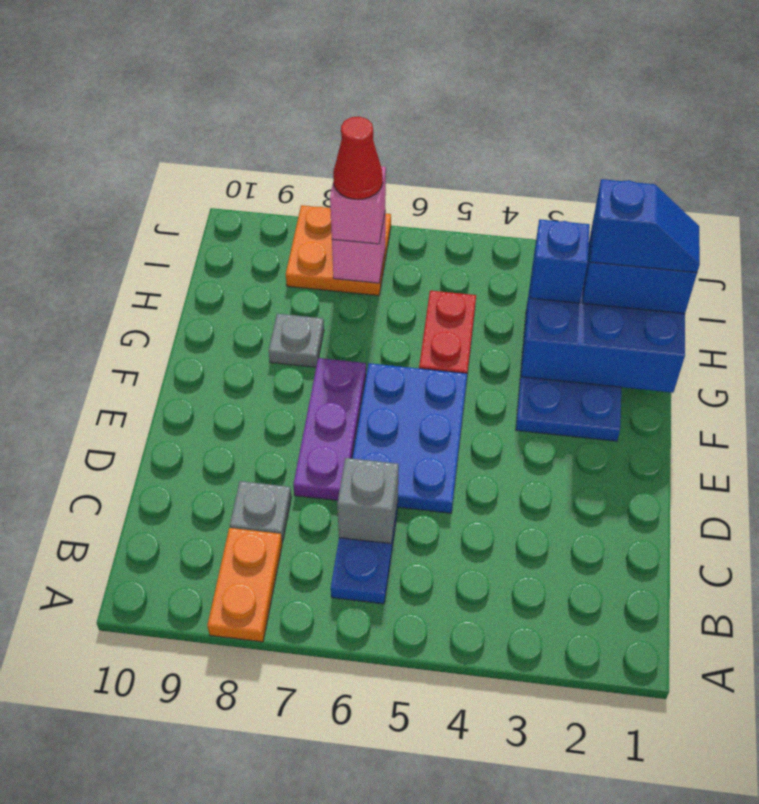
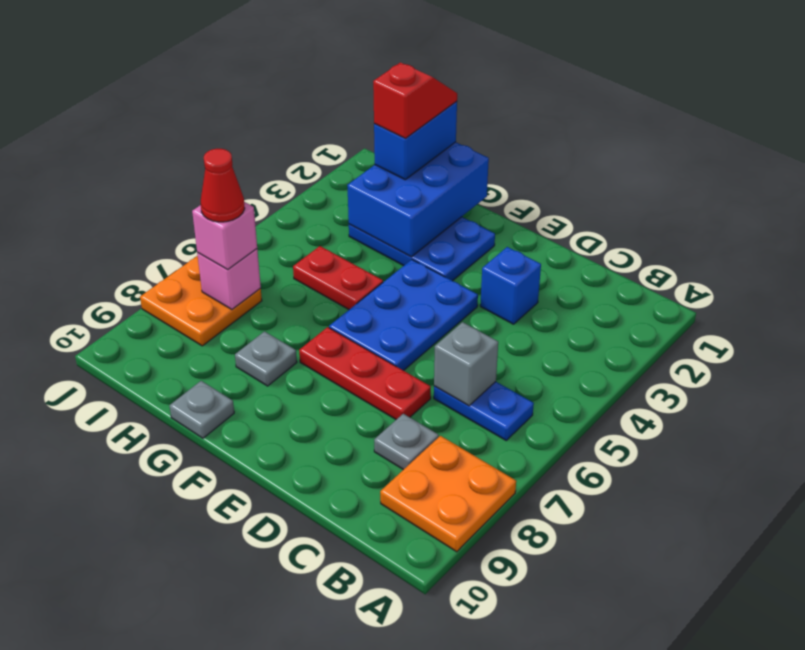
orange 1x2 plate [207,528,282,642] -> orange 2x2 plate [380,436,516,552]
blue 2x3 plate [352,363,467,513] -> blue 2x3 plate turned to [329,260,478,371]
purple 1x3 plate [293,358,366,500] -> red 1x3 plate [299,327,431,420]
none -> grey 1x1 plate [170,381,234,438]
blue 1x2 slope [590,179,700,272] -> red 1x2 slope [373,63,457,138]
blue 1x1 brick [530,219,590,303] -> blue 1x1 brick moved to [480,247,541,324]

